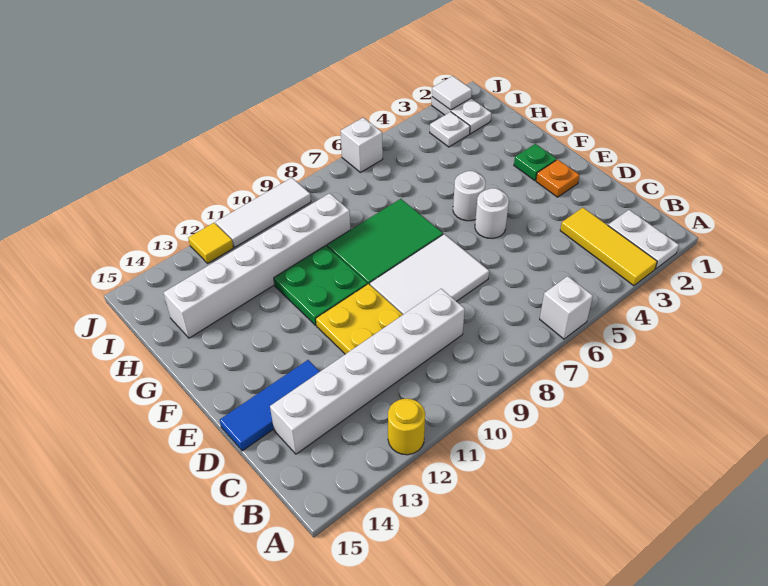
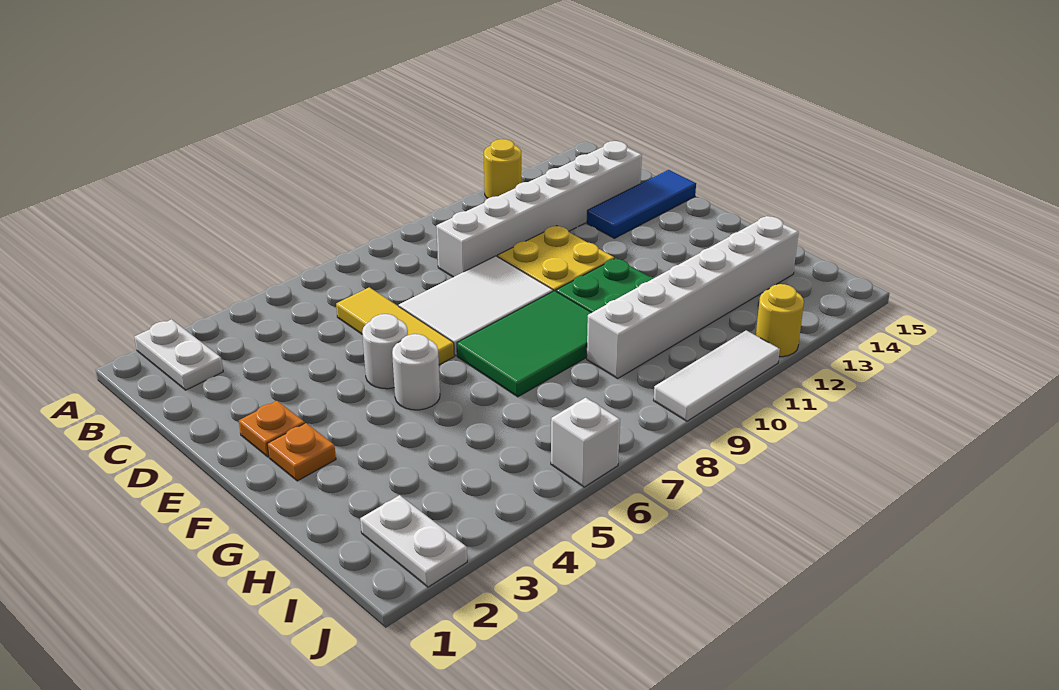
yellow 1x3 tile [560,208,657,286] -> yellow 1x3 tile moved to [336,287,454,365]
white 1x1 brick [540,276,593,339] -> none
green 1x1 plate [514,144,556,181] -> orange 1x1 plate [267,423,336,481]
white 1x1 plate [430,112,470,147] -> none
white 1x1 tile [432,76,472,110] -> none
yellow 1x1 tile [188,223,233,263] -> yellow 1x1 round brick [756,284,804,357]

